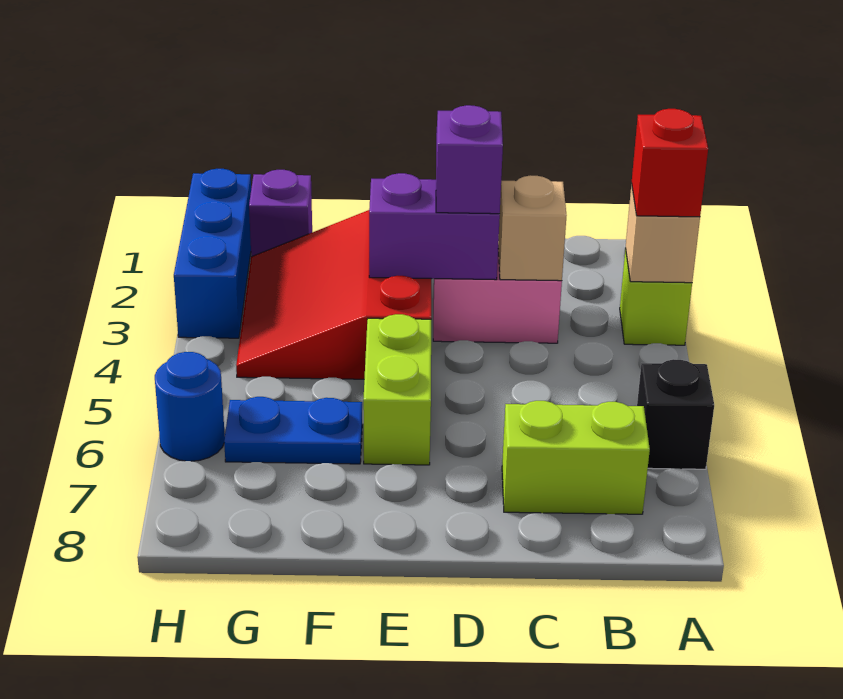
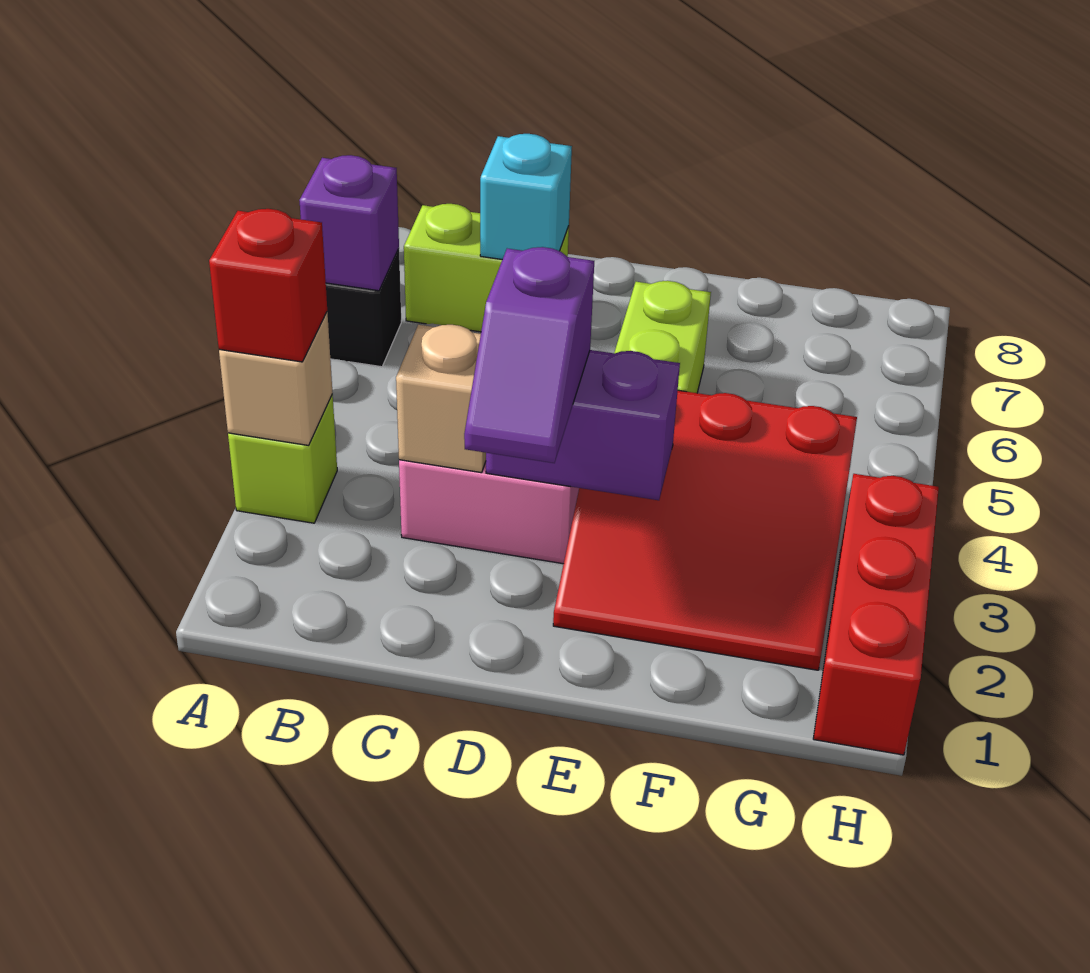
none -> cyan 1x1 brick [480,134,572,260]
red 3x3 slope [236,210,431,379] -> red 3x3 slope turned to [553,390,857,670]
blue 1x2 plate [224,397,362,464] -> none
purple 1x1 brick [249,170,312,257] -> purple 1x1 brick moved to [299,155,399,291]
blue 1x3 brick [174,169,251,338] -> red 1x3 brick [813,474,939,755]
blue 1x1 round brick [155,352,225,461] -> none

